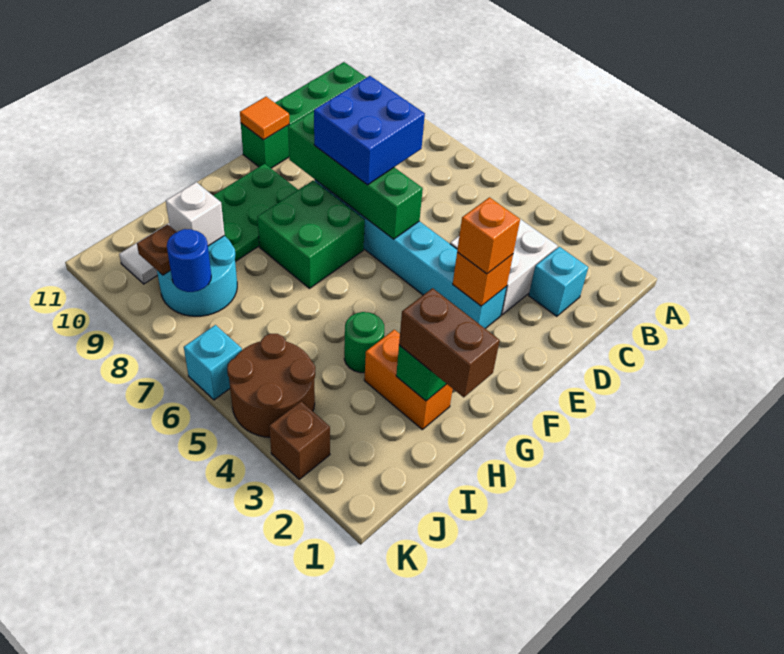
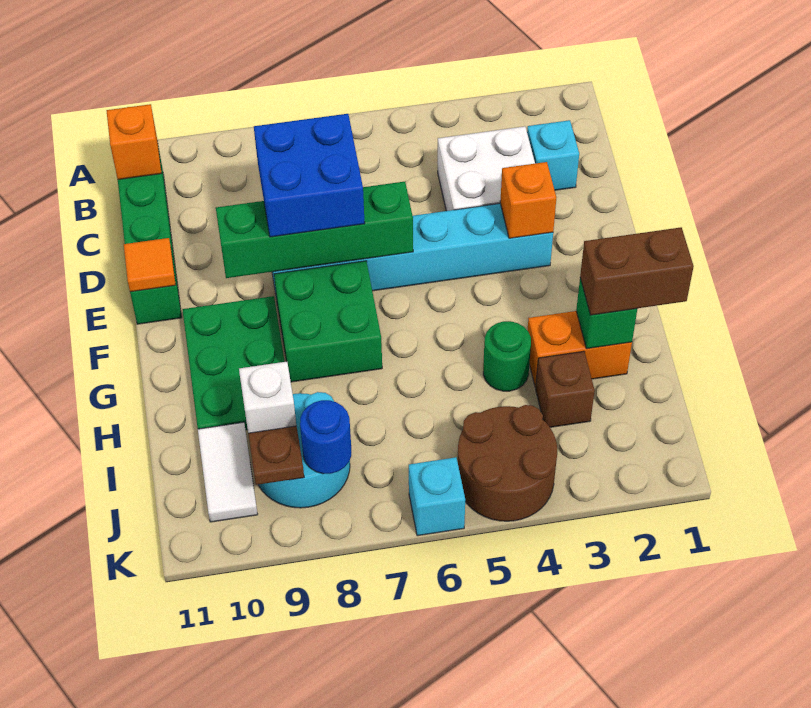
orange 1x1 brick [457,197,520,274] -> orange 1x1 brick moved to [106,104,162,179]
brown 1x1 brick [269,401,330,479] -> brown 1x1 brick moved to [536,351,595,427]

